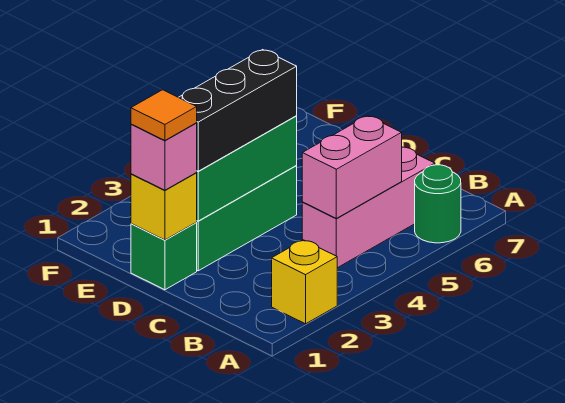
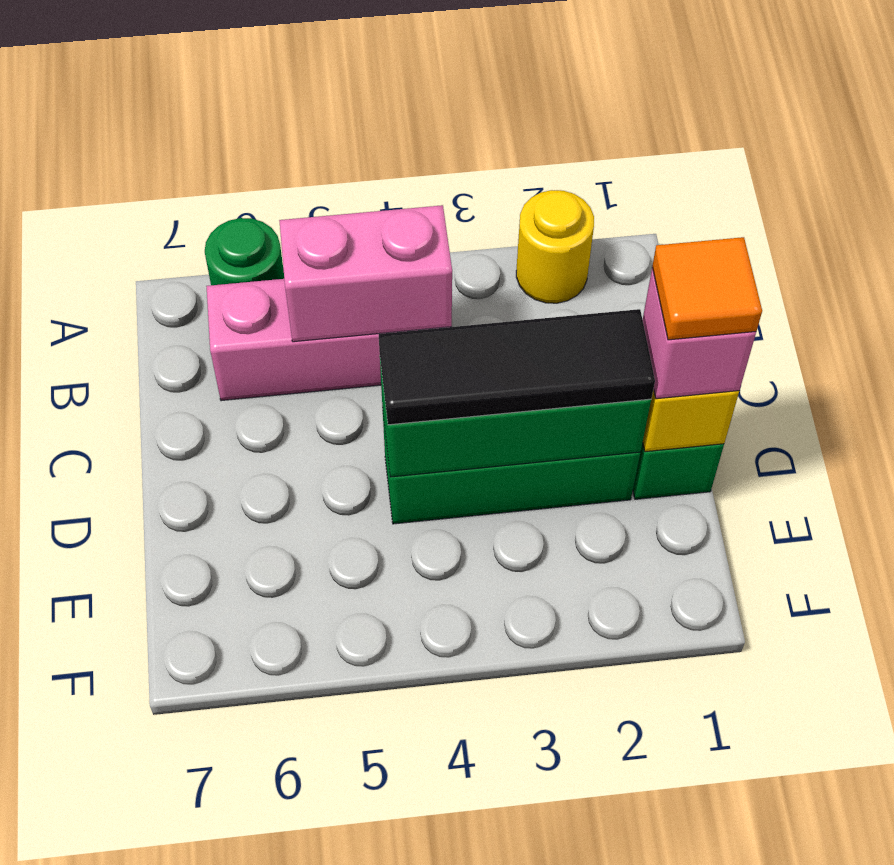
yellow 1x1 brick [272,240,337,324] -> yellow 1x1 round brick [516,190,594,303]
black 1x3 brick [179,50,297,171] -> black 1x3 tile [379,309,655,425]

